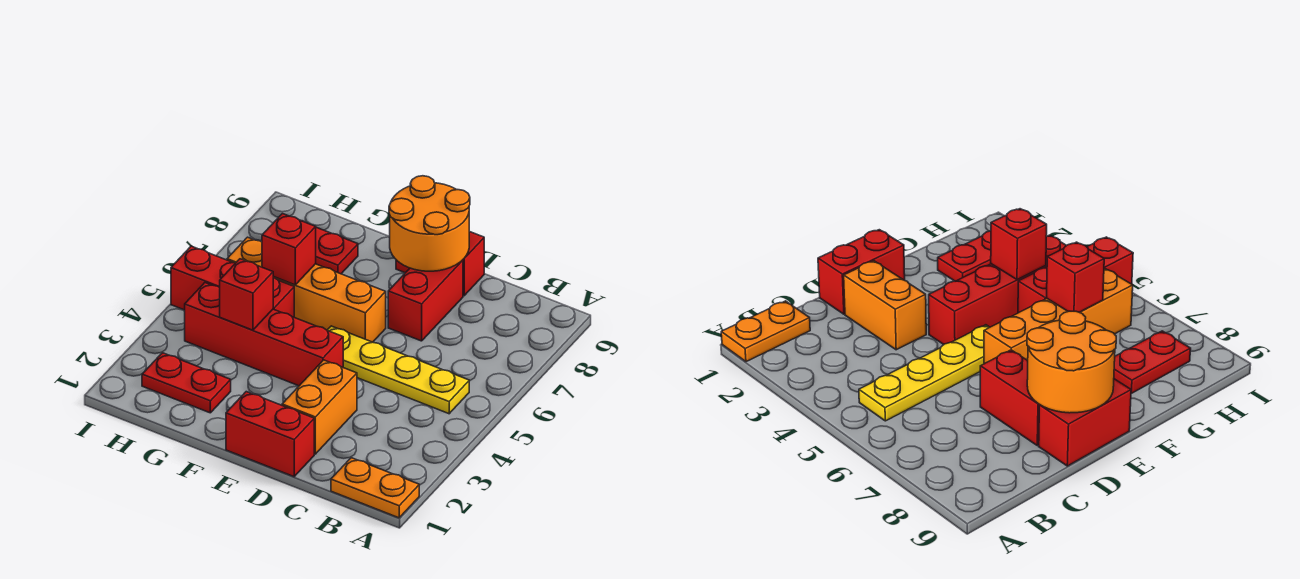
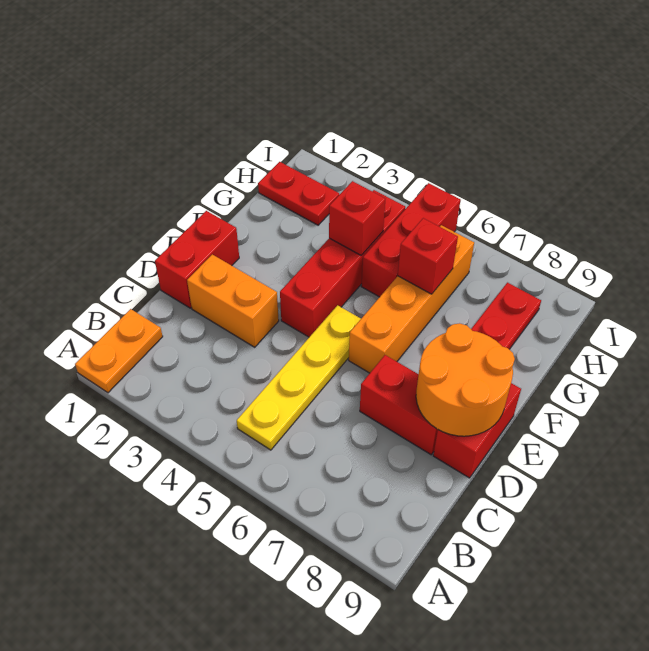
red 1x2 plate [142,353,231,413] -> red 1x2 plate turned to [258,162,339,225]

